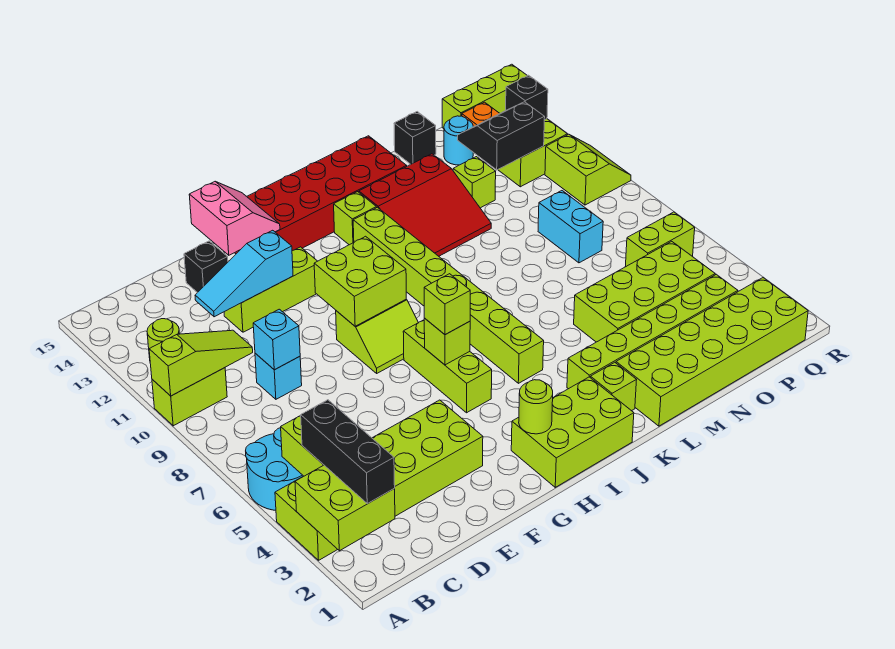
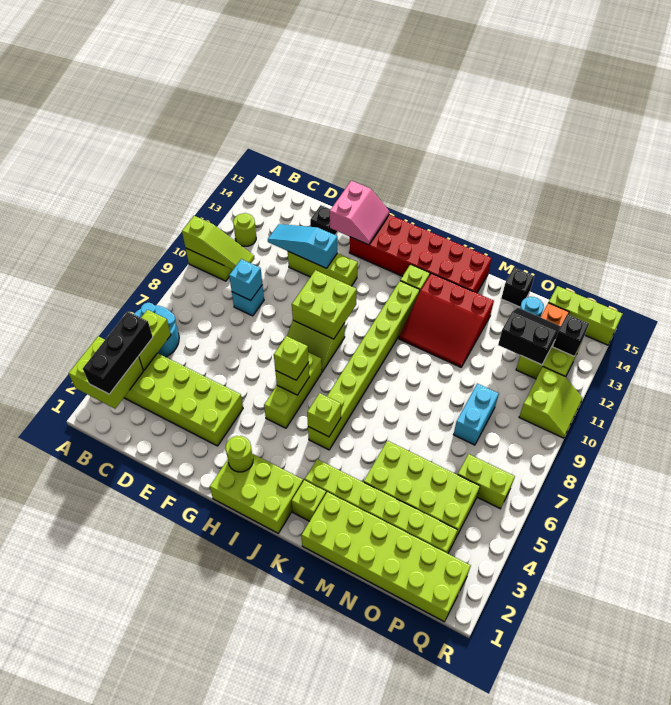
lime 1x1 brick [453,157,496,208] -> lime 1x1 brick moved to [307,393,341,437]

